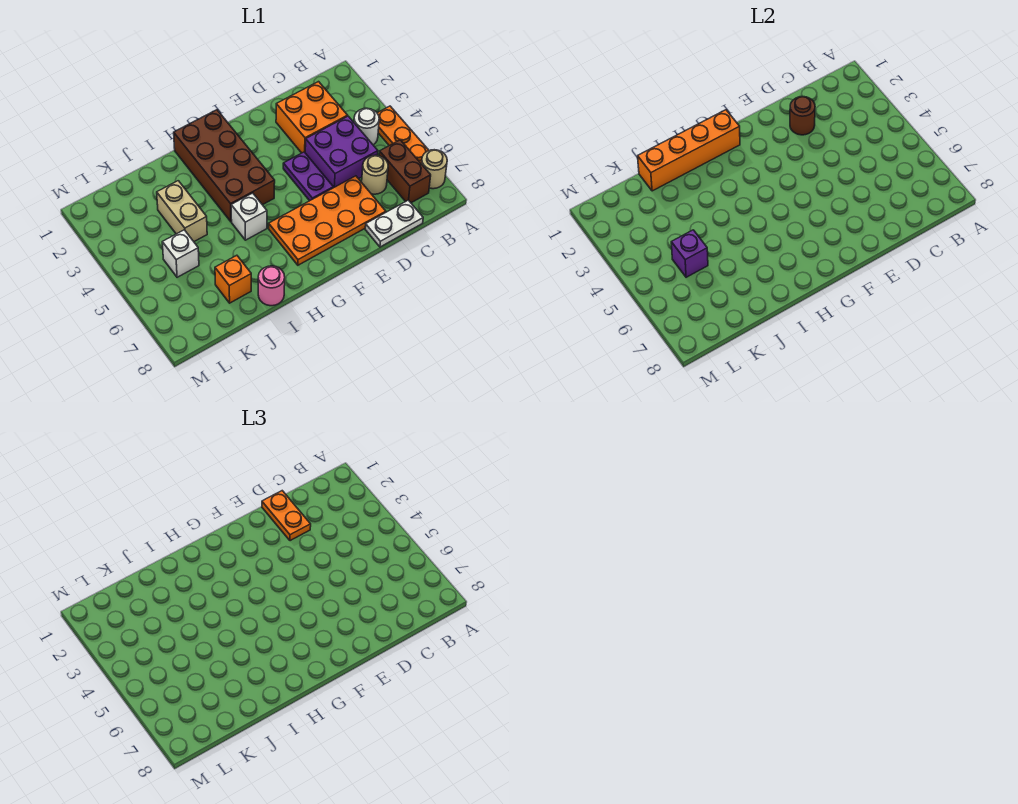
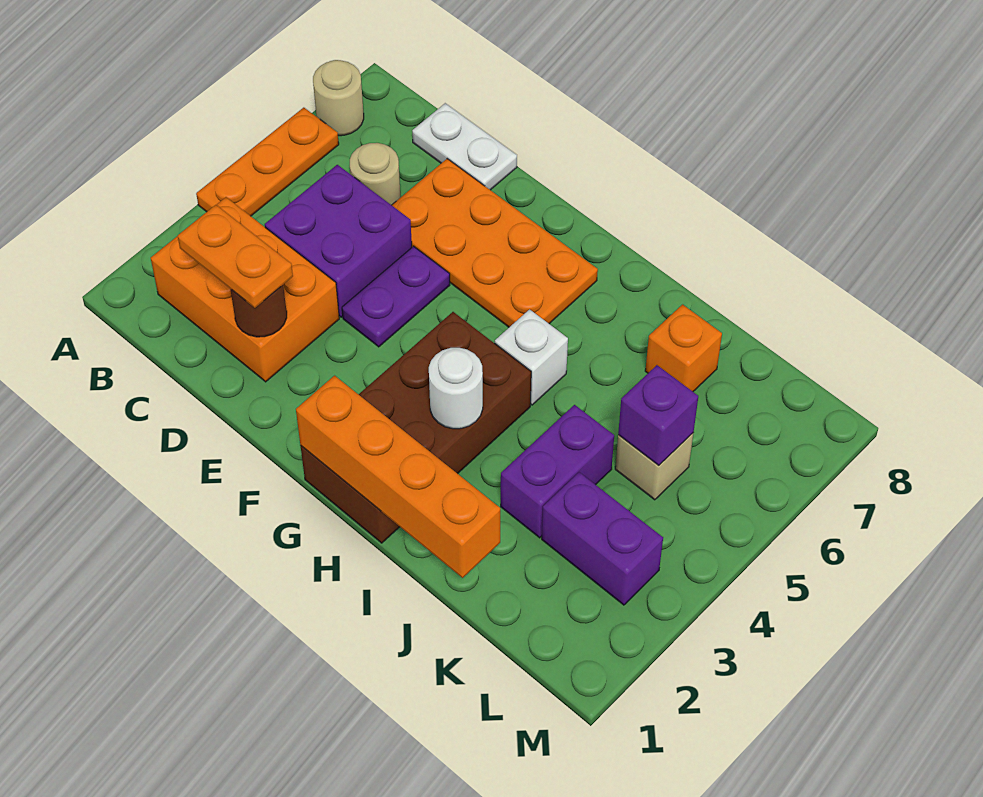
white 1x1 round brick [354,108,379,145] -> white 1x1 round brick moved to [429,348,483,429]
brown 1x2 brick [379,140,431,203] -> none
orange 2x2 brick [276,82,348,153] -> orange 2x3 brick [151,197,339,382]
orange 1x2 plate [262,491,311,541] -> orange 1x2 plate turned to [178,205,293,308]
pink 1x1 round brick [258,266,285,306] -> none
tan 1x2 brick [157,181,207,241] -> purple 1x2 brick [501,405,614,538]
none -> purple 1x2 brick [542,472,663,605]
white 1x1 brick [162,230,199,277] -> tan 1x1 brick [615,433,693,500]

